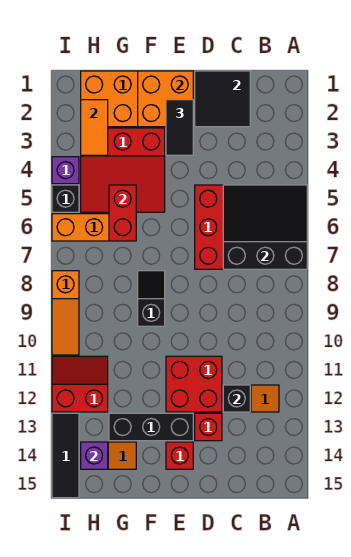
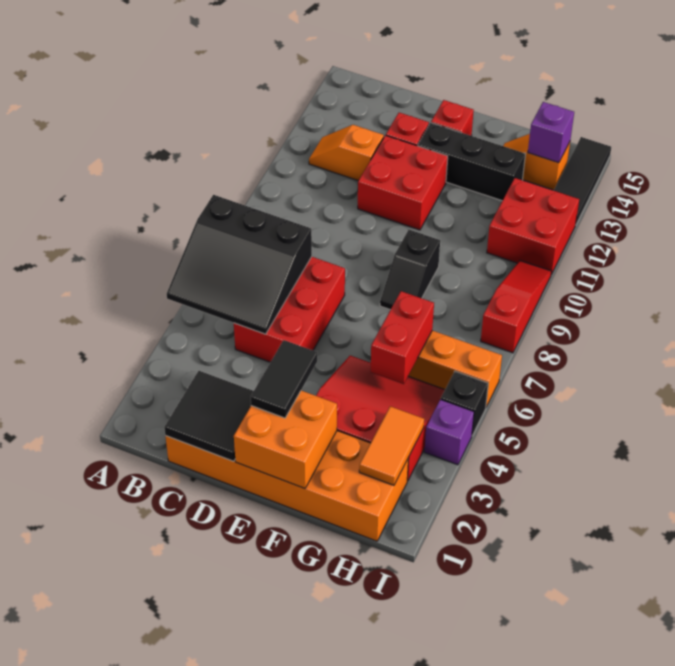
black 1x1 brick [223,385,250,412] -> none
red 2x2 slope [52,356,108,412] -> red 2x2 brick [487,178,579,274]
orange 1x3 slope [52,271,79,355] -> red 1x3 slope [481,261,551,353]

